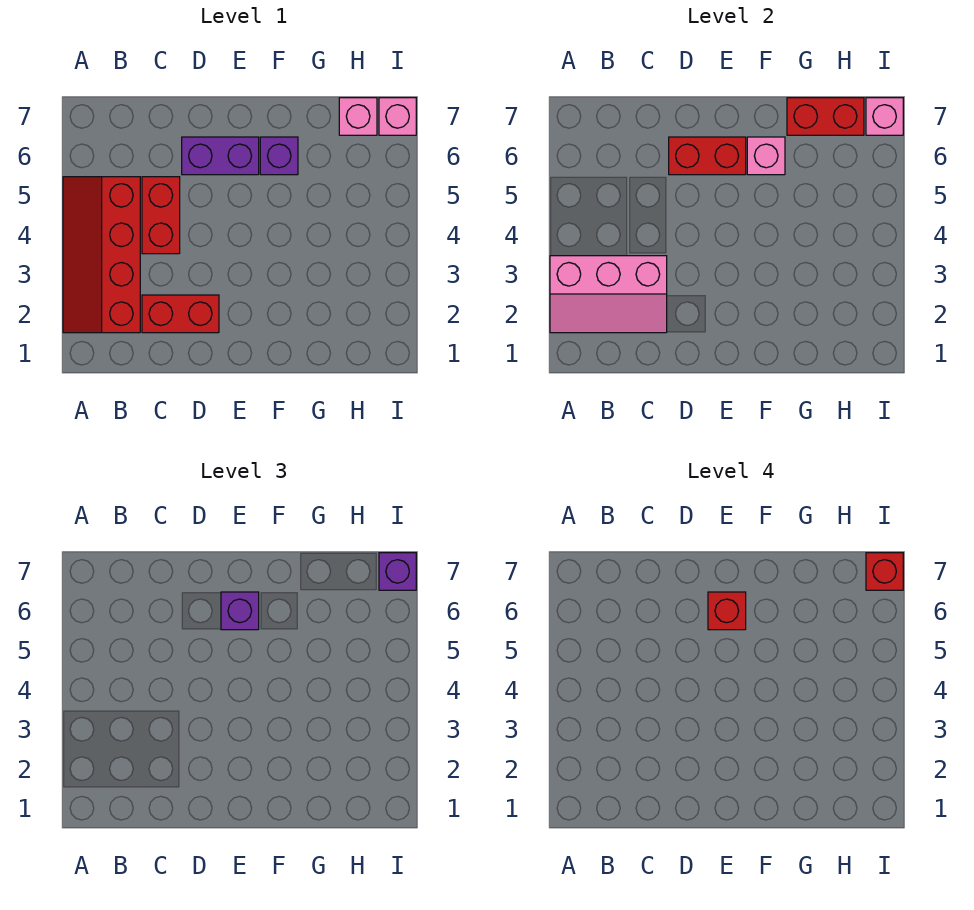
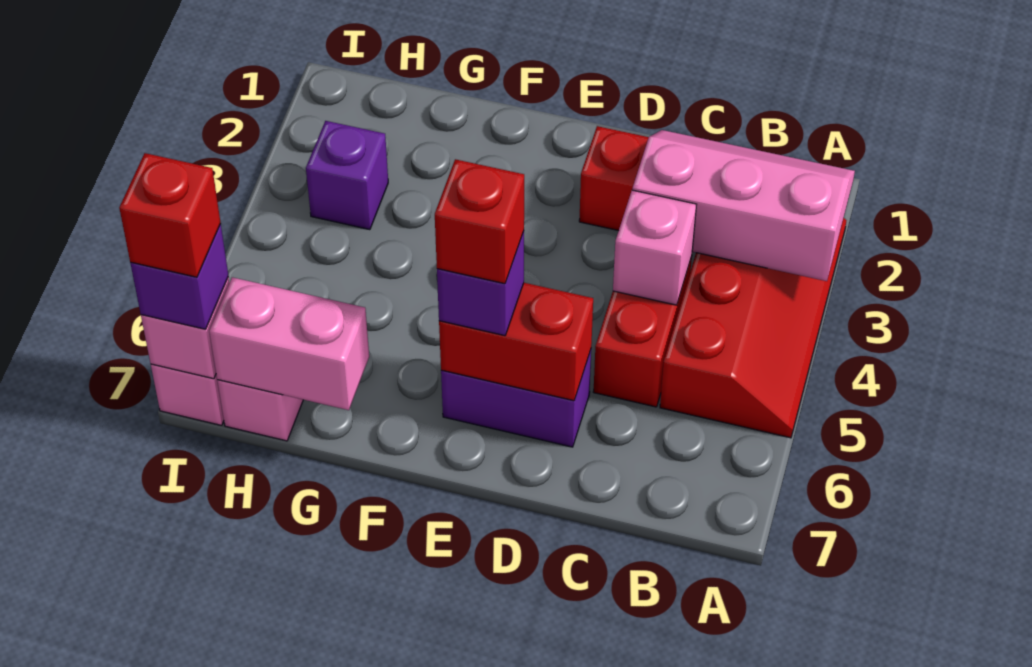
purple 1x1 brick [260,137,298,175] -> purple 1x1 brick moved to [306,121,388,230]
pink 1x1 brick [747,137,785,175] -> pink 1x1 brick moved to [613,190,697,305]
red 1x2 brick [787,98,864,135] -> pink 1x2 brick [209,277,369,410]

